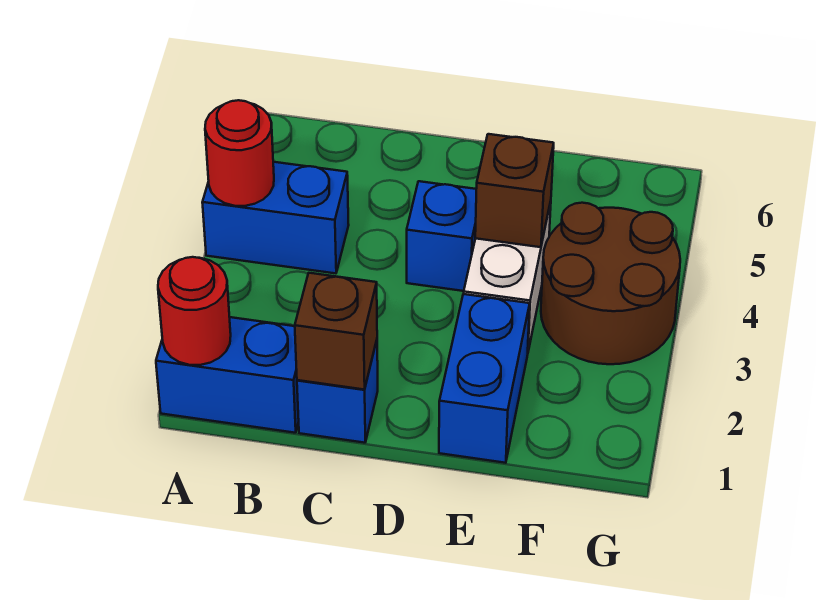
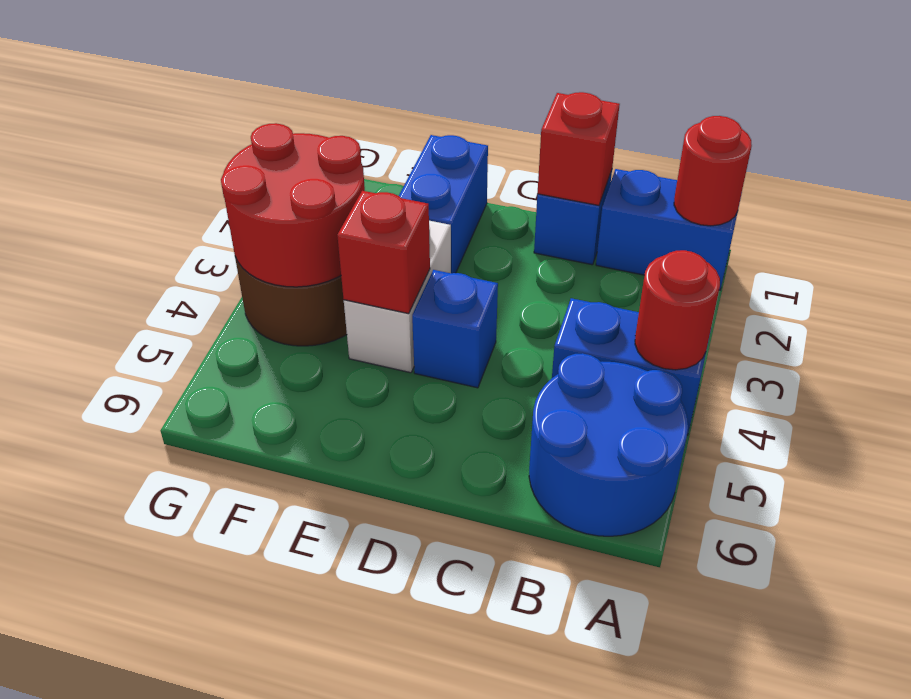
none -> blue 2x2 round brick [529,353,688,536]
brown 1x1 brick [295,273,377,390] -> red 1x1 brick [537,92,620,205]
brown 1x1 brick [475,134,554,247] -> red 1x1 brick [337,191,430,314]
none -> red 2x2 round brick [221,123,365,287]

